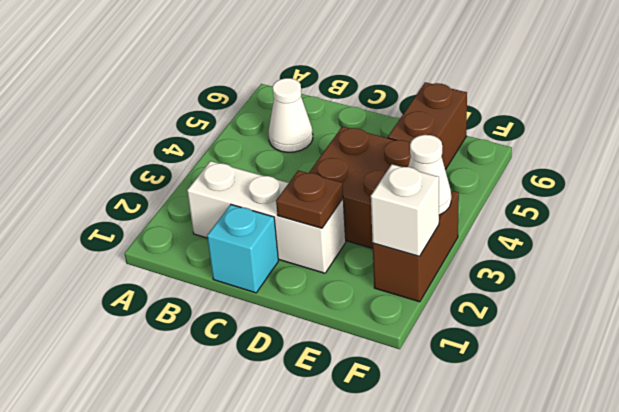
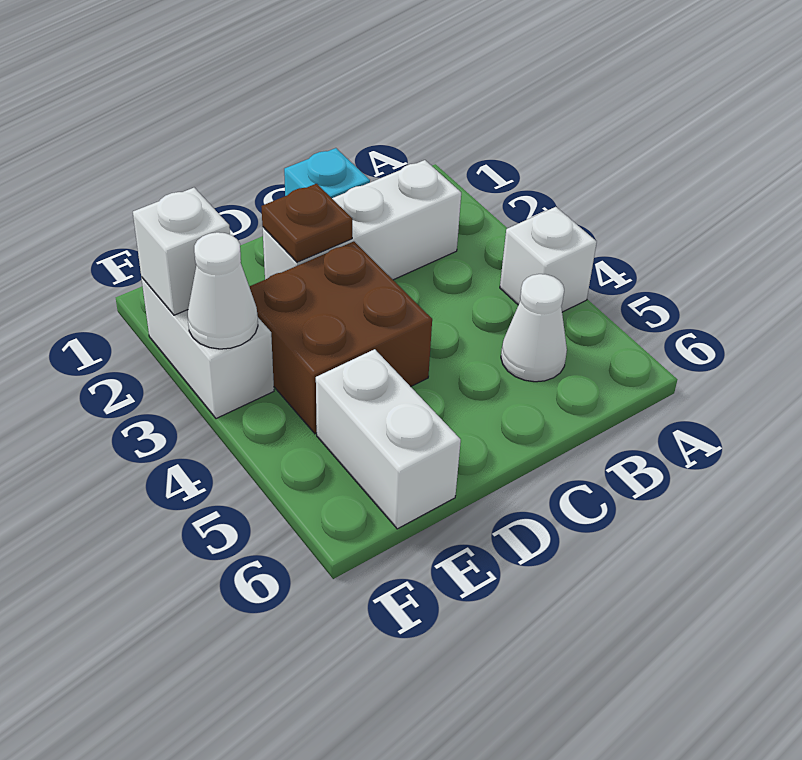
none -> white 1x1 brick [500,207,597,312]
brown 1x2 brick [388,82,467,170] -> white 1x2 brick [316,349,461,529]
brown 1x2 brick [373,190,459,302] -> white 1x2 brick [141,277,274,418]

